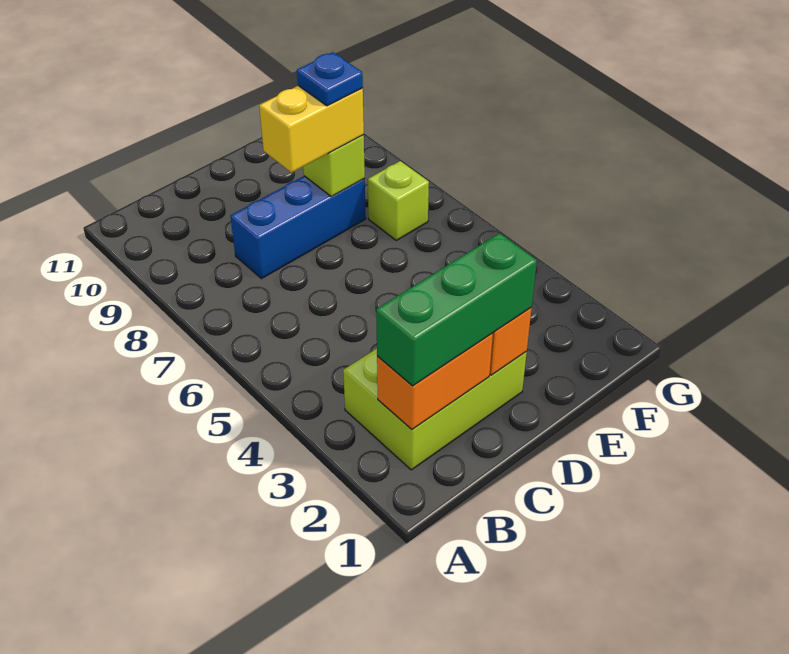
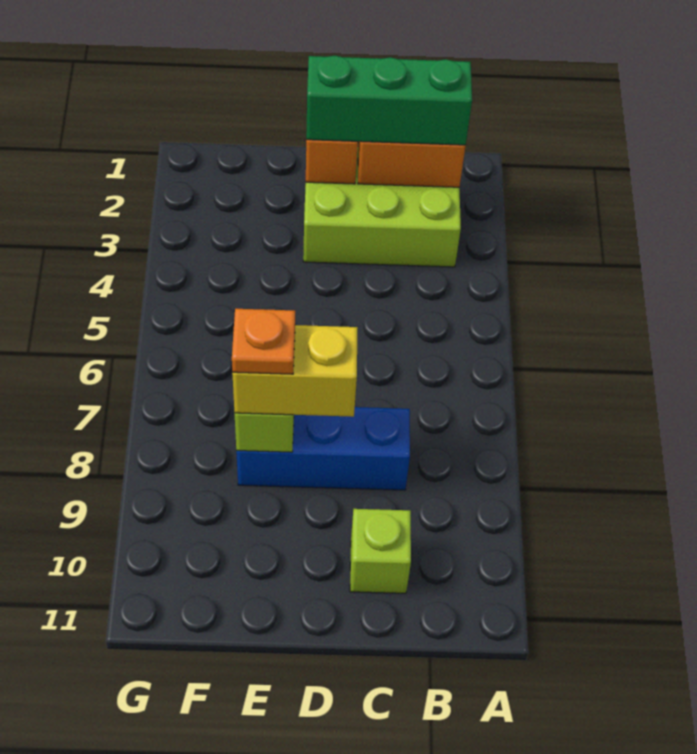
blue 1x1 plate [297,52,363,106] -> orange 1x1 plate [232,309,295,374]
lime 1x1 brick [368,161,429,240] -> lime 1x1 brick moved to [350,509,411,593]

